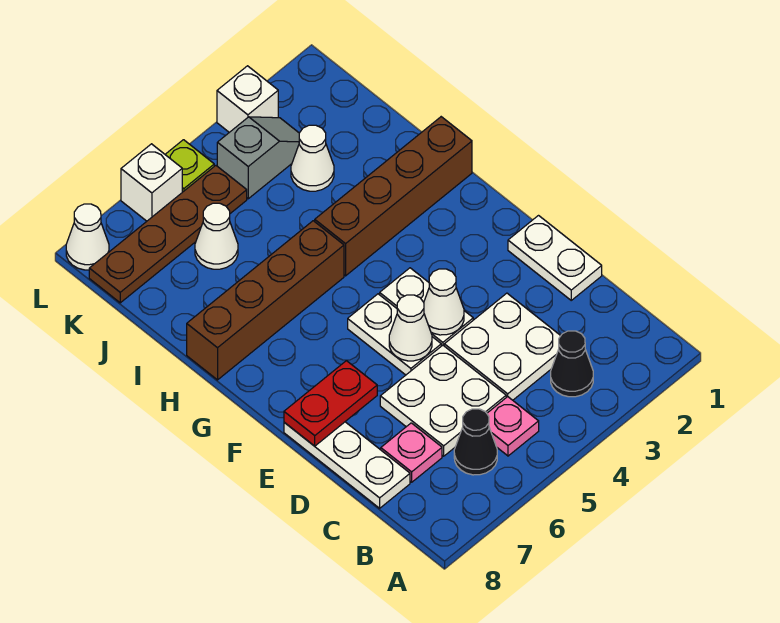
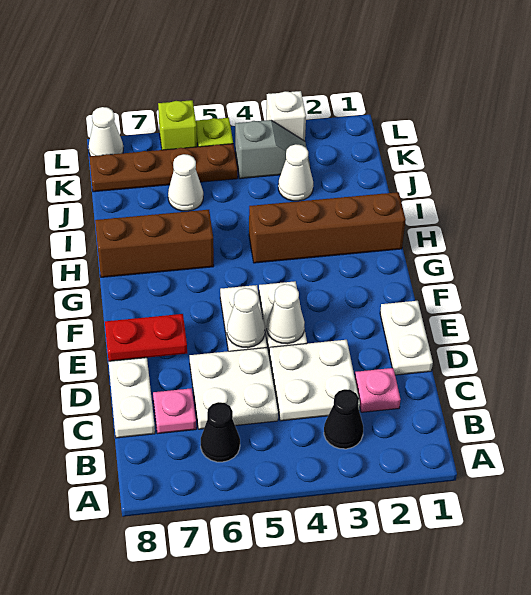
pink 1x1 plate [487,397,539,456] -> pink 1x1 plate moved to [355,368,401,412]
brown 1x4 brick [187,221,344,380] -> brown 1x3 brick [95,210,214,277]
white 1x1 brick [121,144,182,221] -> lime 1x1 brick [158,100,197,150]

